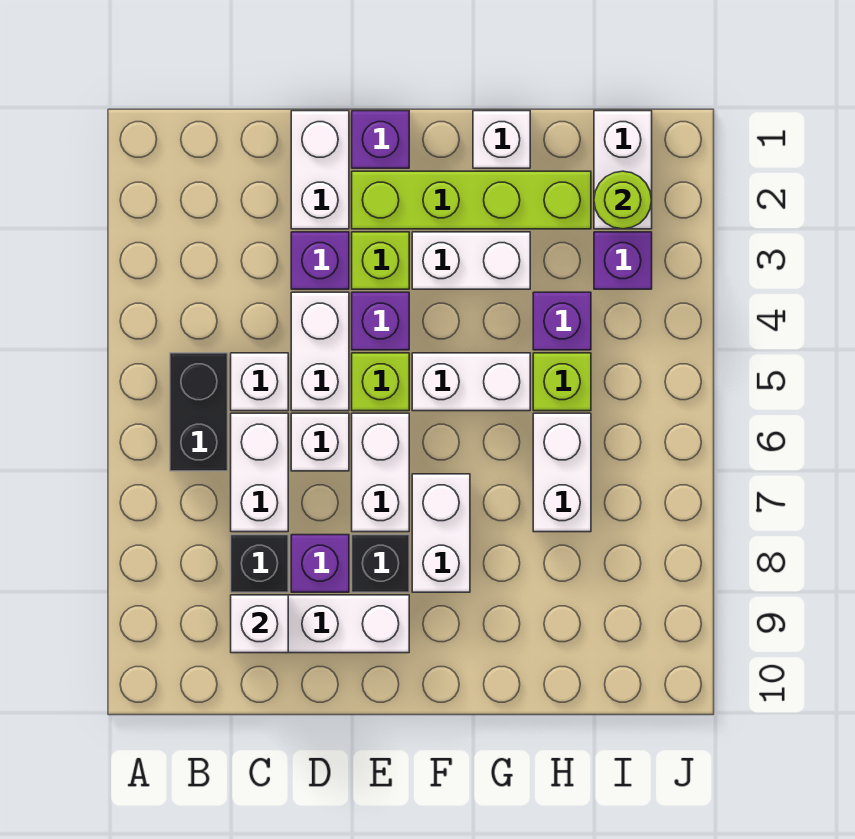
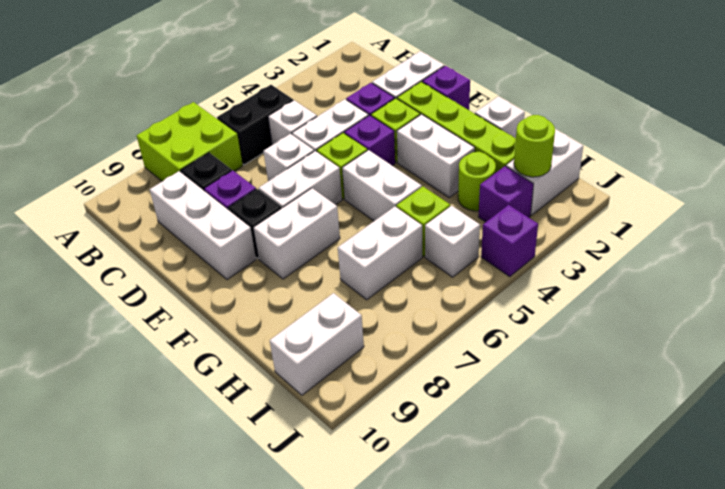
none -> lime 2x2 brick [137,102,243,181]
white 1x2 brick [231,413,288,532] -> white 1x2 brick moved to [270,293,364,395]
white 1x1 brick [231,595,288,653] -> white 1x1 brick moved to [425,206,480,277]
none -> lime 1x1 round brick [458,152,496,211]
purple 1x1 brick [533,292,591,350] -> purple 1x1 brick moved to [481,205,538,277]

